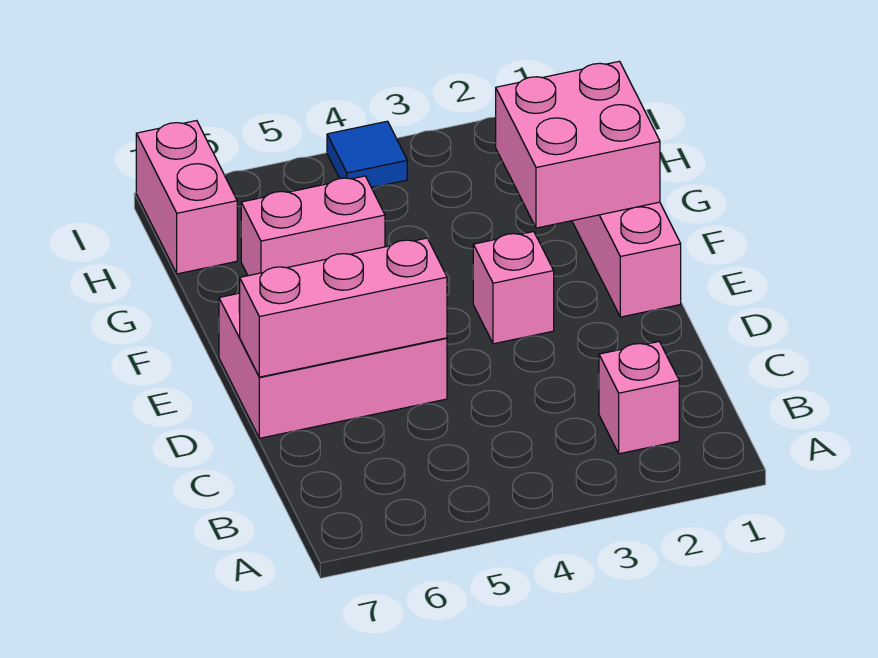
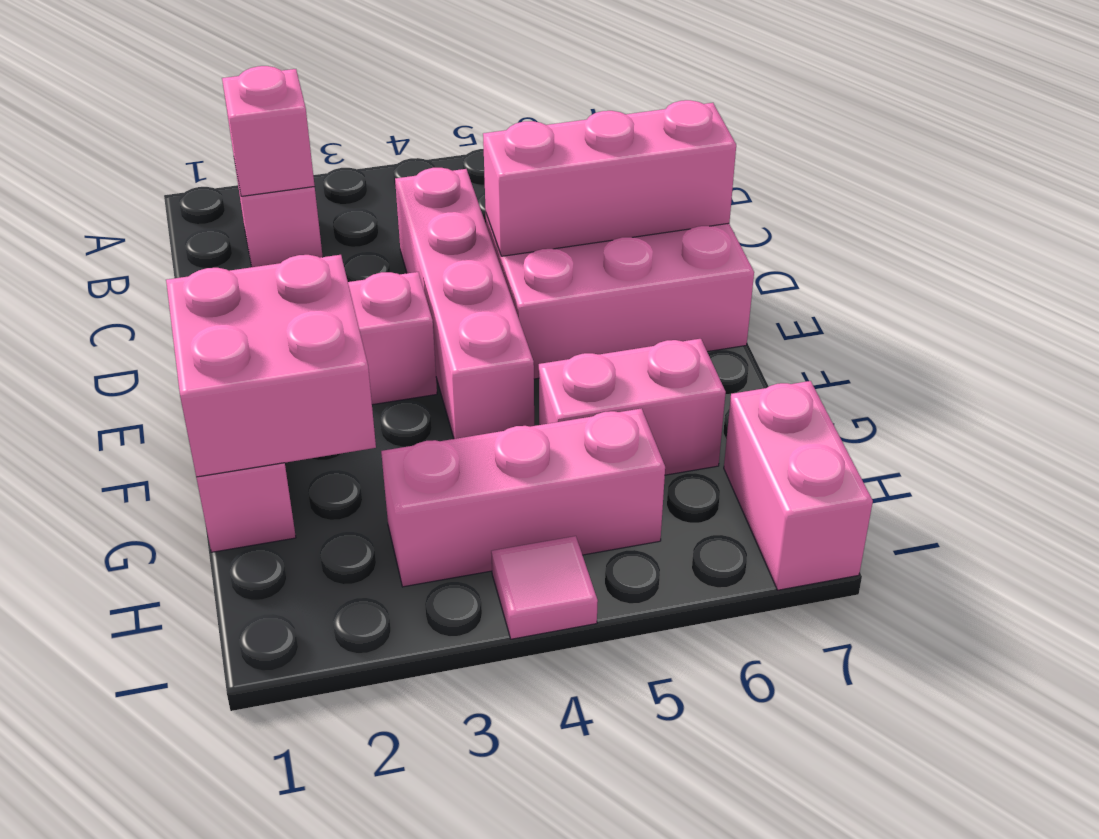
none -> pink 1x1 brick [222,66,315,196]
none -> pink 1x4 brick [395,168,534,439]
none -> pink 1x3 brick [381,408,665,587]
blue 1x1 tile [327,121,407,188] -> pink 1x1 tile [491,536,598,639]

